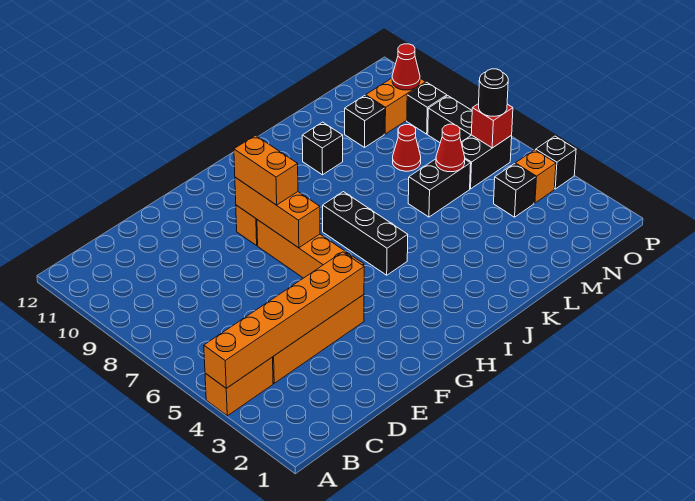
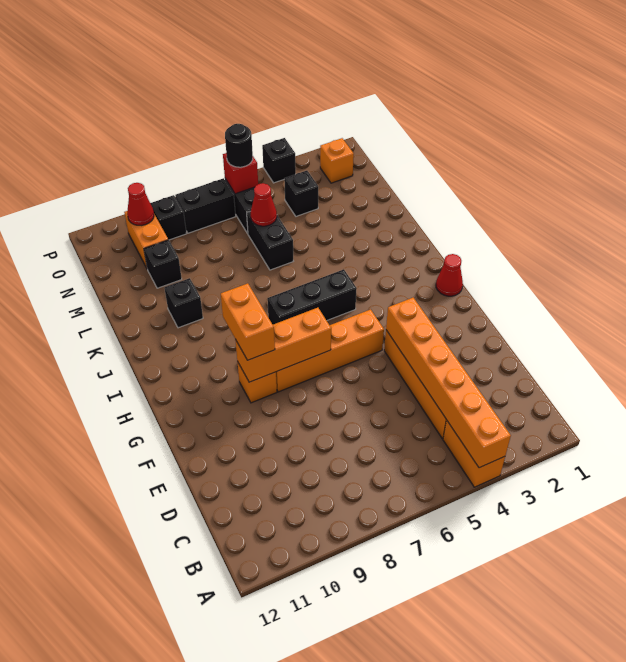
orange 1x2 brick [234,136,298,205] -> orange 1x2 brick turned to [221,283,275,360]
red 1x1 cone [393,125,421,171] -> red 1x1 cone moved to [436,254,463,296]
orange 1x1 brick [515,150,556,203] -> orange 1x1 brick moved to [320,138,354,183]

